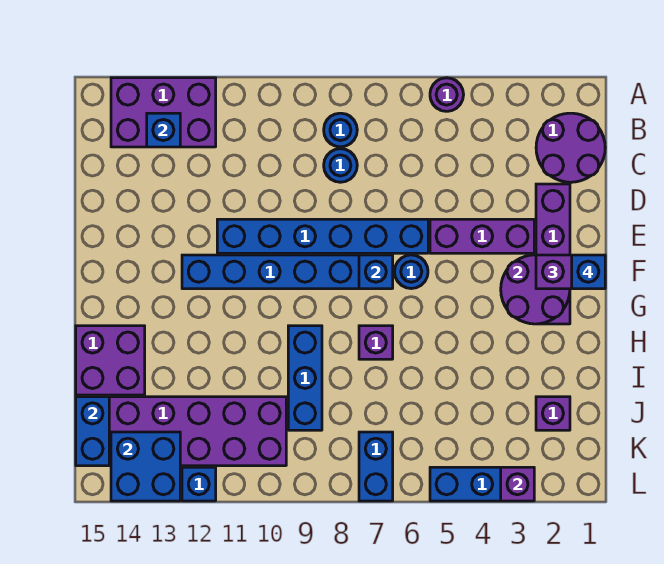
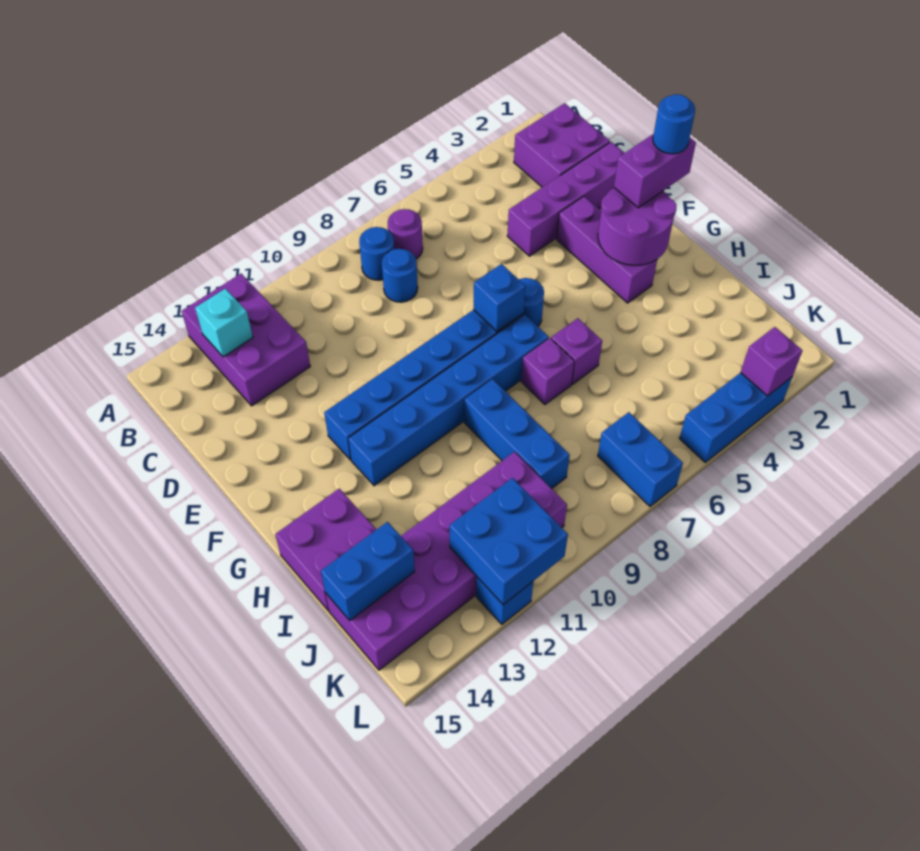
purple 1x1 round brick [430,78,464,111] -> purple 1x1 round brick moved to [388,209,423,259]
purple 2x3 brick [111,78,216,147] -> purple 2x3 brick turned to [182,274,310,406]
purple 2x2 round brick [536,113,605,182] -> purple 2x2 brick [514,103,610,187]
blue 1x1 brick [147,113,180,147] -> cyan 1x1 brick [195,289,253,357]
purple 1x4 brick [536,184,570,324] -> purple 1x4 brick turned to [507,142,624,256]
purple 1x3 brick [430,219,534,253] -> purple 1x3 brick turned to [557,196,657,303]
blue 1x6 brick [217,219,428,253] -> blue 1x6 brick moved to [348,315,549,486]
blue 1x1 brick [572,255,605,289] -> blue 1x1 round brick [653,94,695,154]
purple 1x1 brick [536,397,570,430] -> purple 1x1 brick moved to [551,318,602,384]
blue 1x2 brick [76,397,109,466] -> blue 1x2 brick turned to [321,522,415,620]
blue 2x2 brick [111,432,180,501] -> blue 2x2 brick moved to [450,478,568,605]

